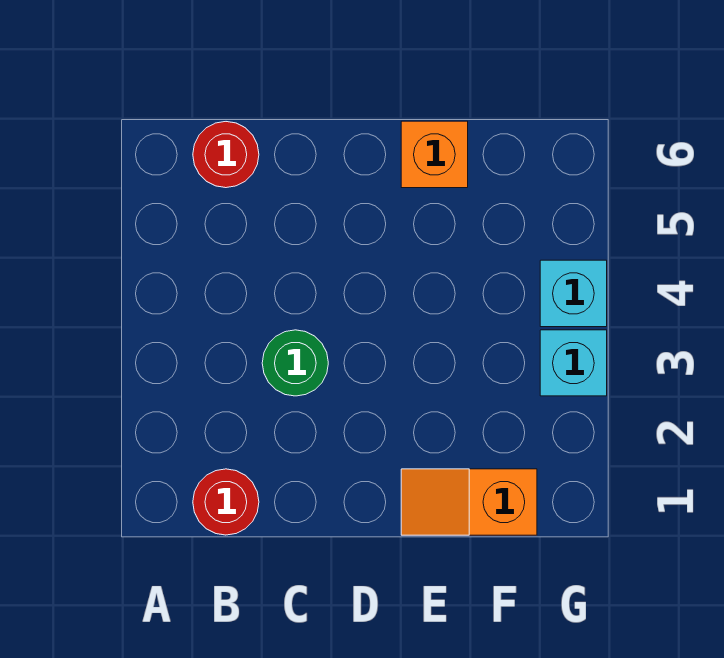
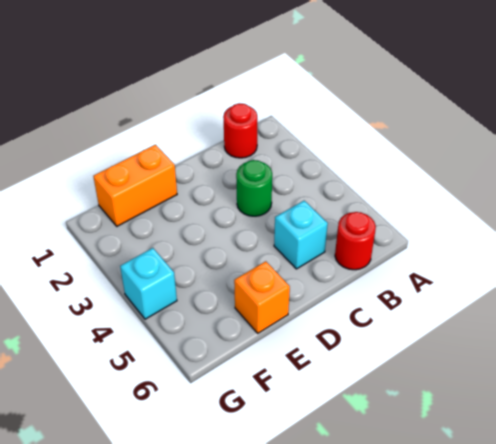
orange 1x2 slope [401,469,537,535] -> orange 1x2 brick [93,145,177,226]
cyan 1x1 brick [540,330,607,396] -> cyan 1x1 brick moved to [274,201,328,269]

